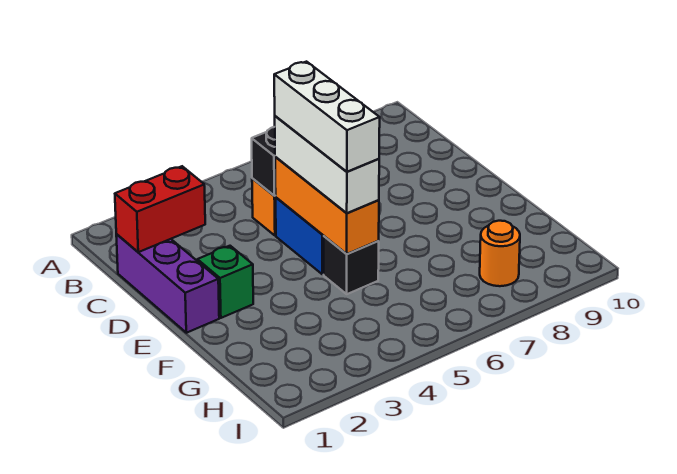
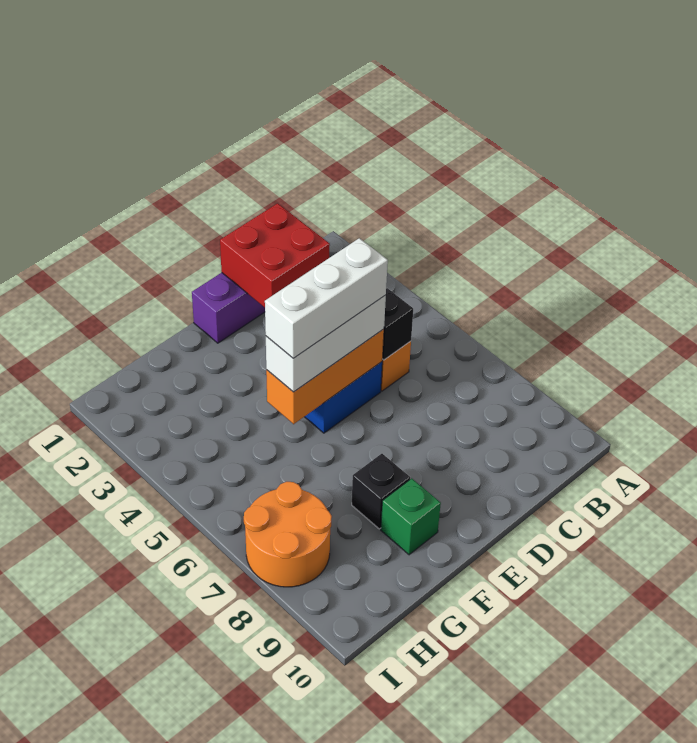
red 1x2 brick [115,166,205,252] -> red 2x2 brick [220,203,330,307]
green 1x1 brick [197,246,253,318] -> green 1x1 brick moved to [381,478,441,555]
black 1x1 brick [324,236,379,294] -> black 1x1 brick moved to [352,454,410,529]
orange 1x1 round brick [480,221,520,286] -> orange 2x2 round brick [244,482,332,587]

